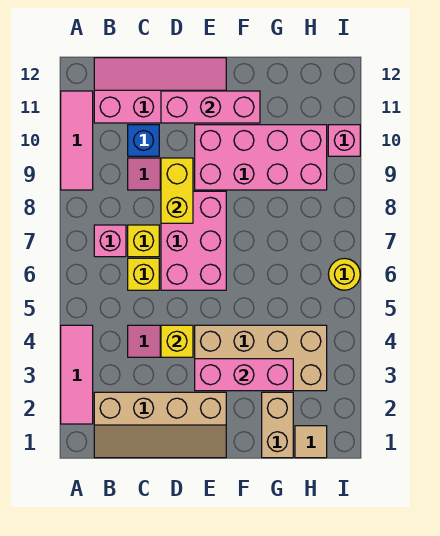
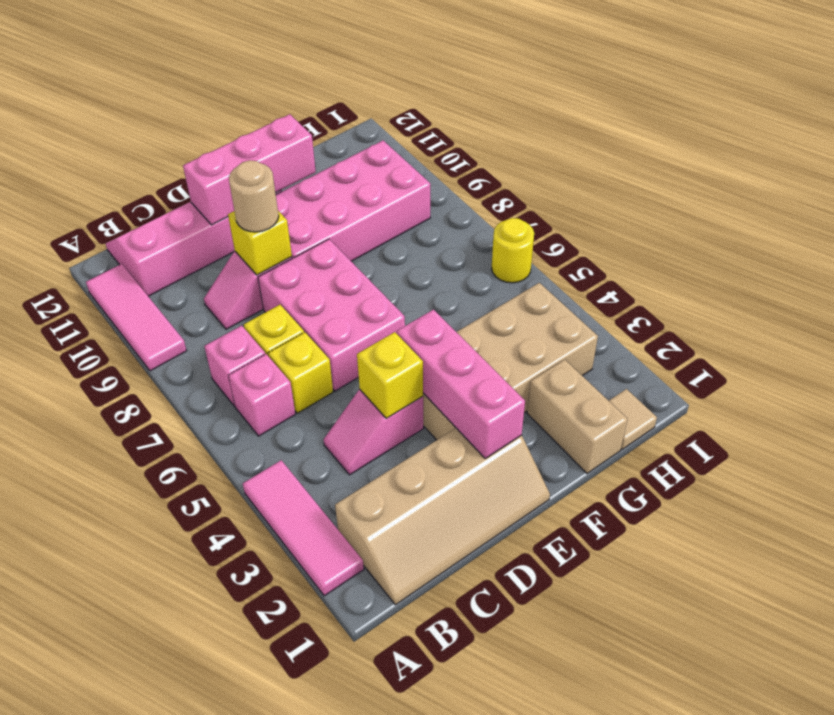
blue 1x1 brick [128,125,159,156] -> none
yellow 1x2 brick [161,158,193,223] -> yellow 1x1 brick [228,211,292,275]
none -> tan 1x1 round brick [229,160,279,232]
pink 1x3 brick [195,359,293,391] -> pink 1x3 brick turned to [397,309,525,458]
pink 1x1 brick [328,125,360,156] -> pink 1x1 brick moved to [228,354,295,436]

